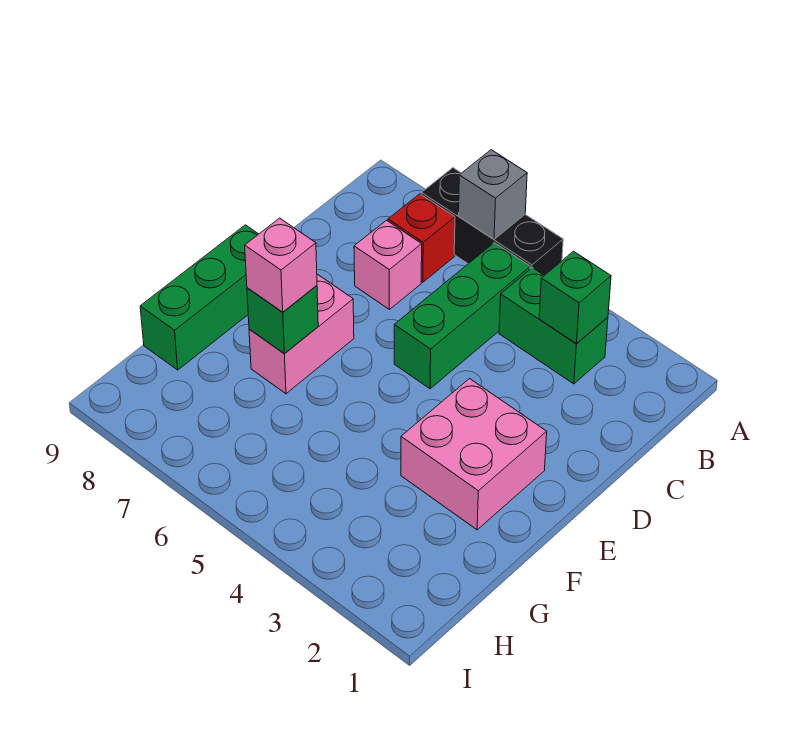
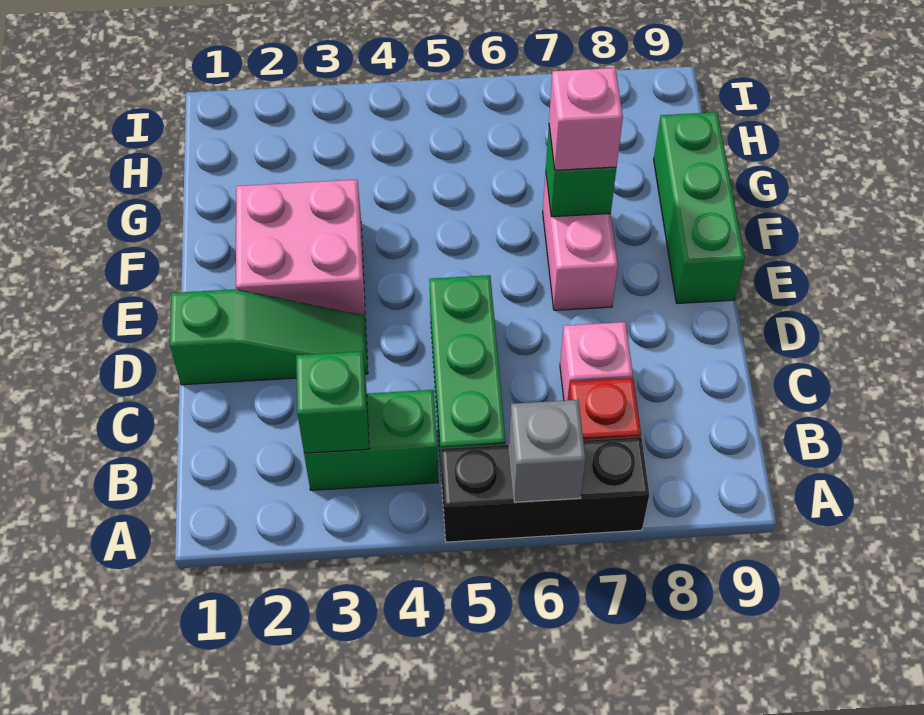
none -> green 1x3 slope [170,289,368,385]

